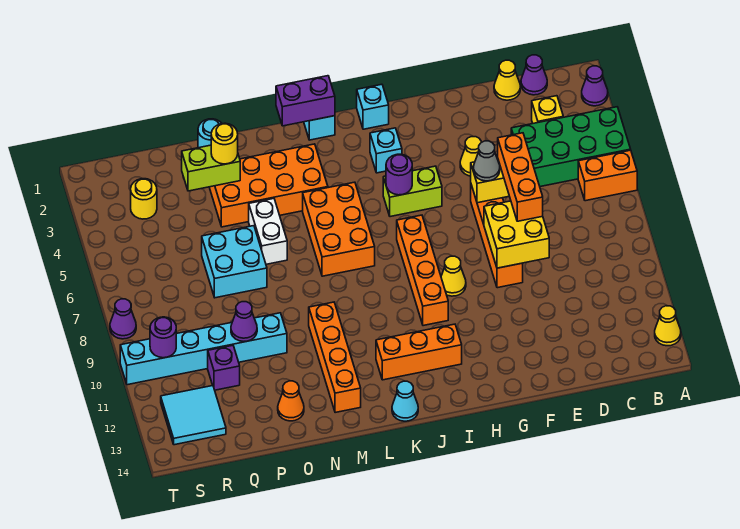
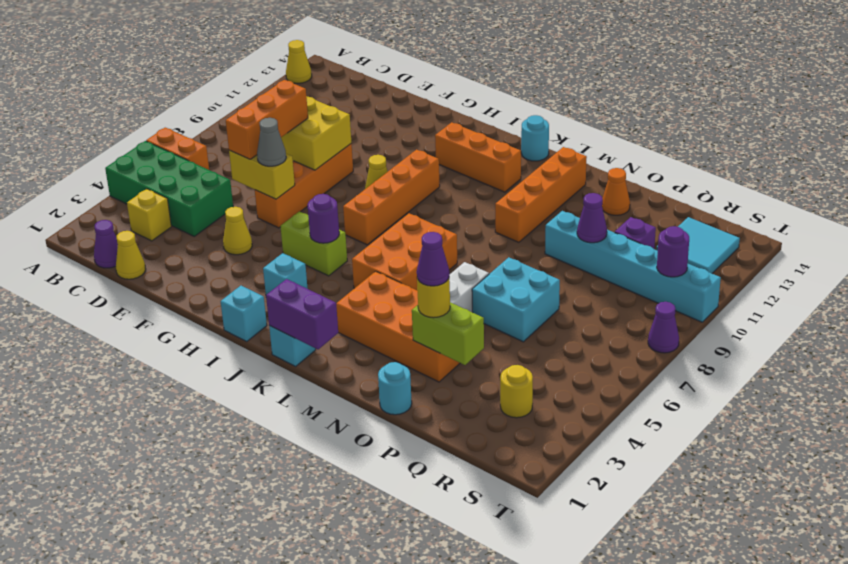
purple 1x1 cone [582,66,608,106] -> purple 1x1 cone moved to [417,232,449,286]
cyan 1x1 cone [392,381,418,421] -> cyan 1x1 round brick [521,115,549,161]

